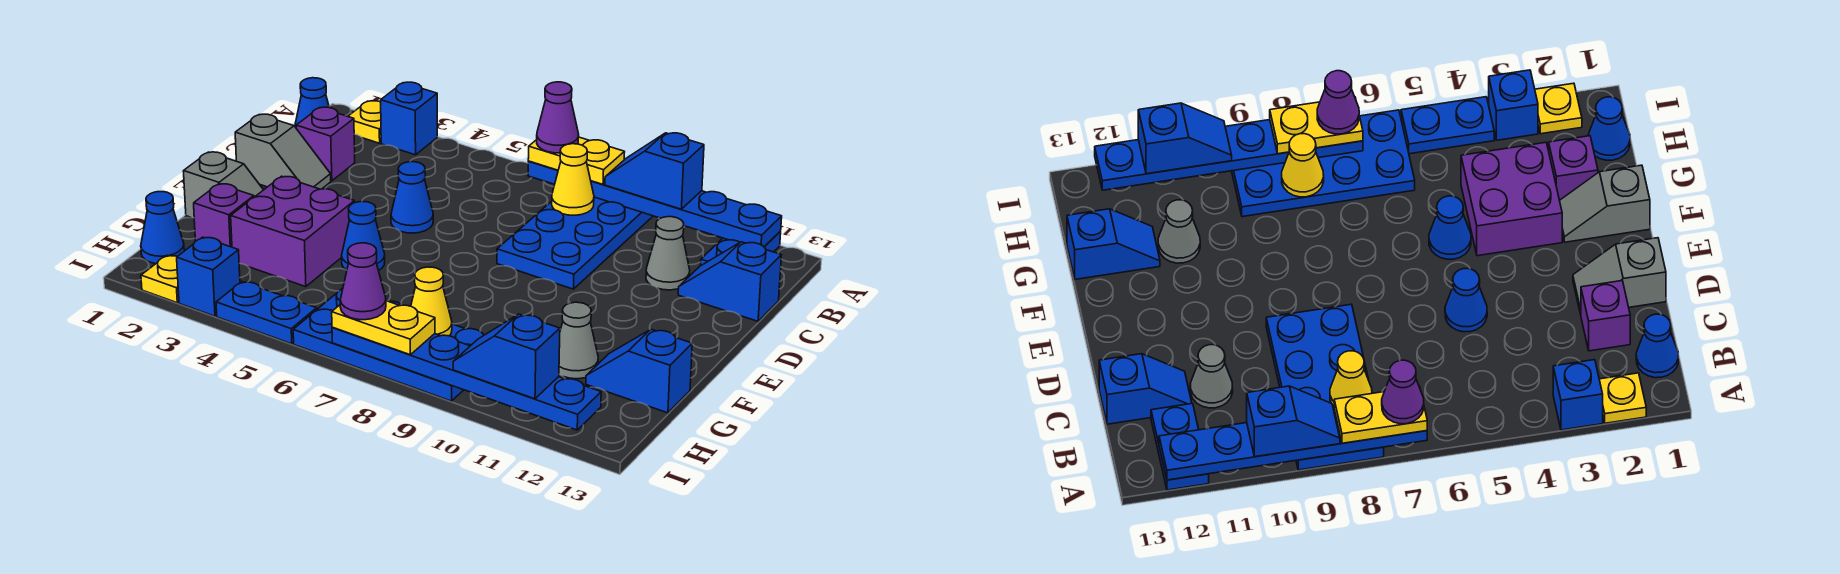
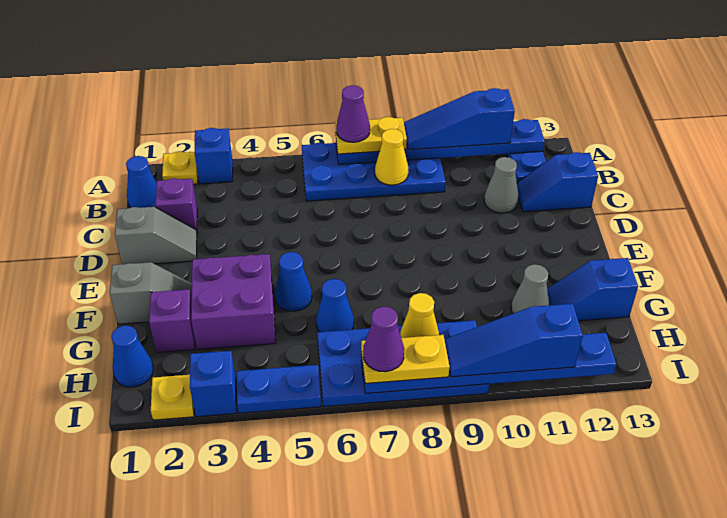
blue 2x4 plate [497,197,653,289] -> blue 2x4 plate turned to [302,143,446,201]
blue 1x2 slope [605,133,704,209] -> blue 1x3 slope [404,88,515,150]
blue 1x1 cone [391,162,433,233] -> blue 1x1 cone moved to [316,279,354,332]
blue 1x2 slope [453,314,560,399] -> blue 1x3 slope [445,304,583,377]

